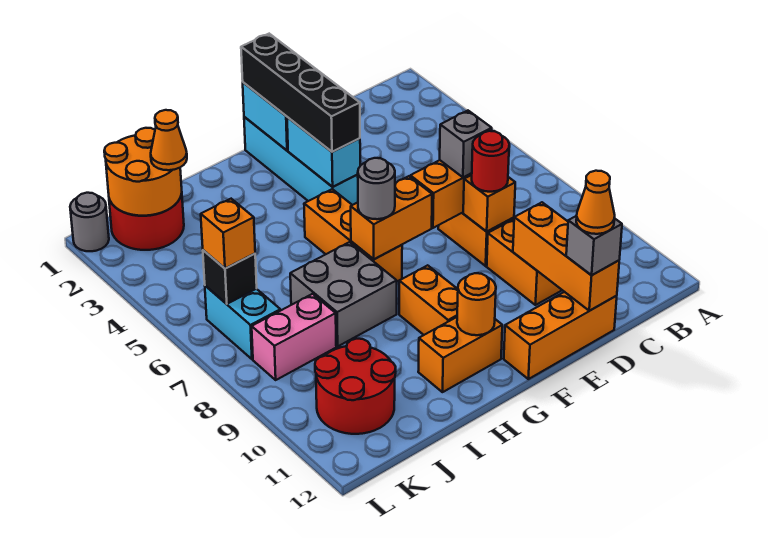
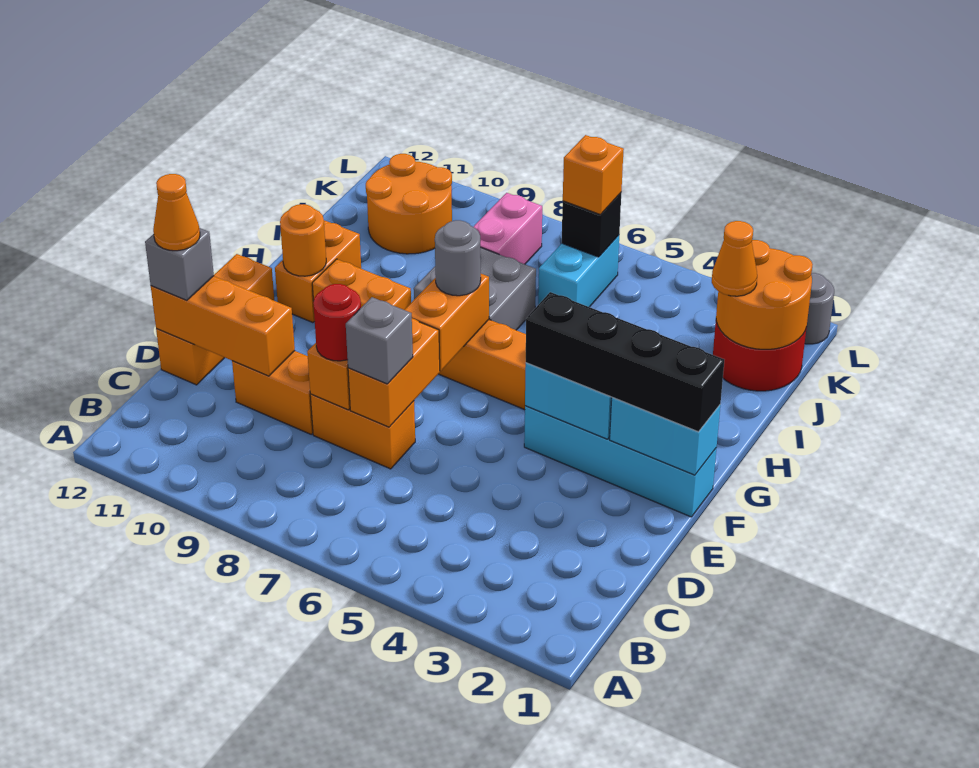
red 2x2 round brick [315,339,396,434] -> orange 2x2 round brick [366,154,452,254]
cyan 1x2 brick [205,286,280,359] -> cyan 1x2 brick turned to [538,235,619,307]

